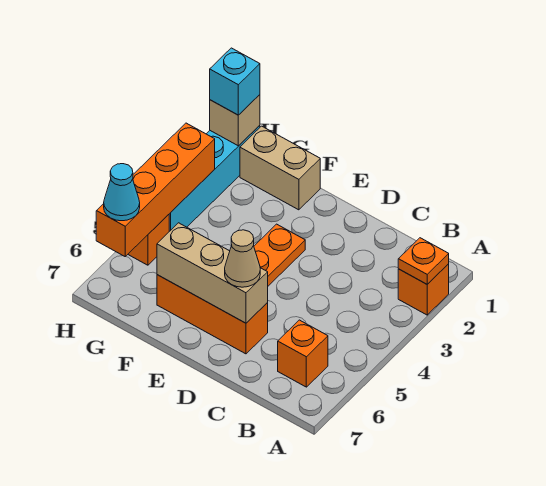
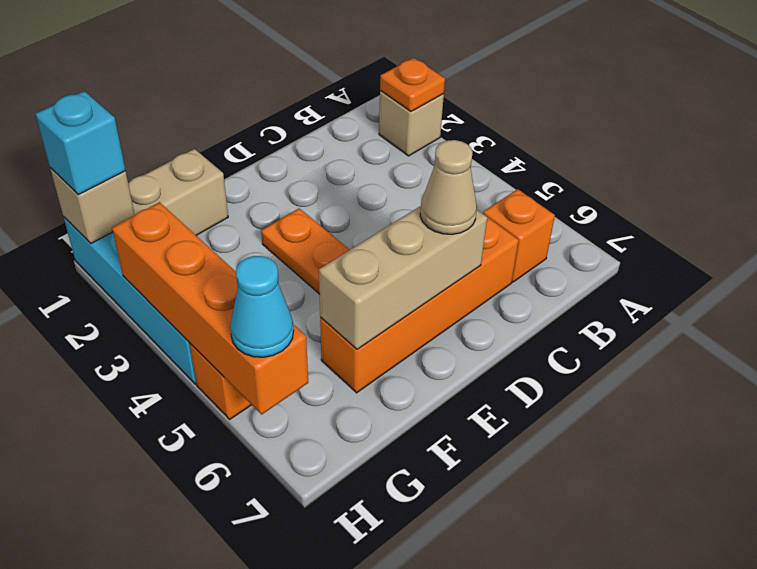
orange 1x1 brick [398,264,449,315] -> tan 1x1 brick [379,91,444,156]
orange 1x3 brick [157,275,268,354] -> orange 1x4 brick [320,213,519,393]

